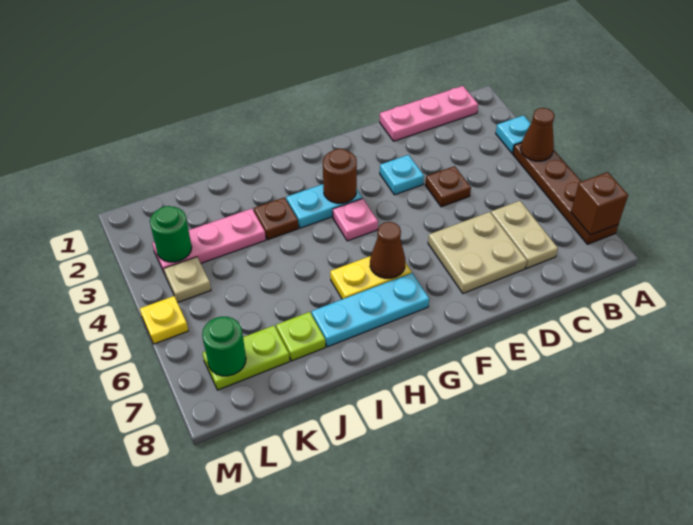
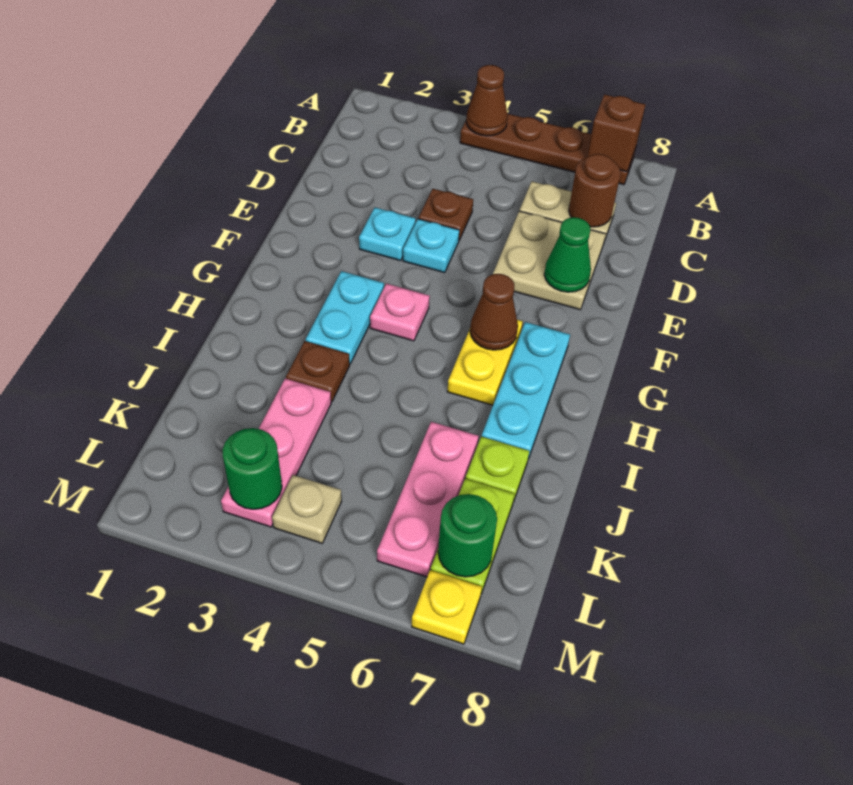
cyan 1x1 plate [496,115,531,153] -> cyan 1x1 plate moved to [403,219,459,273]
pink 1x3 plate [380,86,478,141] -> pink 1x3 plate moved to [377,422,479,577]
none -> green 1x1 cone [544,217,591,292]
brown 1x1 round brick [323,149,357,203] -> brown 1x1 round brick moved to [569,154,621,227]
yellow 1x1 plate [140,296,188,344] -> yellow 1x1 plate moved to [412,570,482,644]

